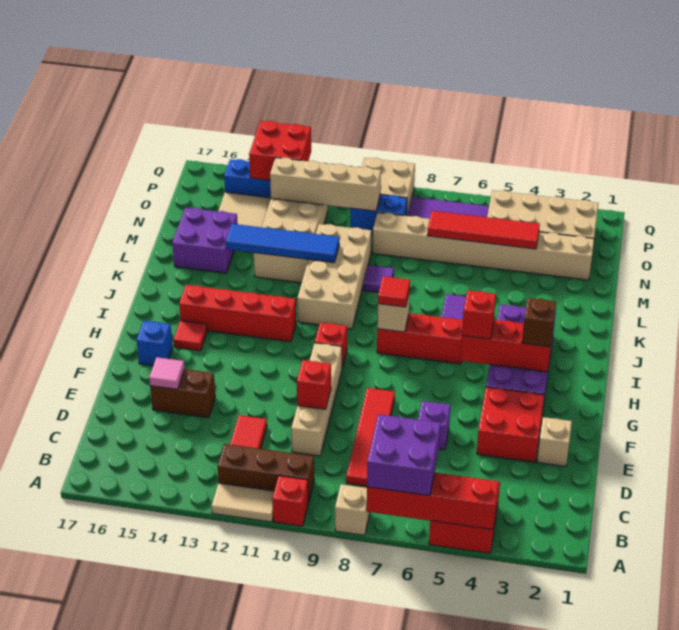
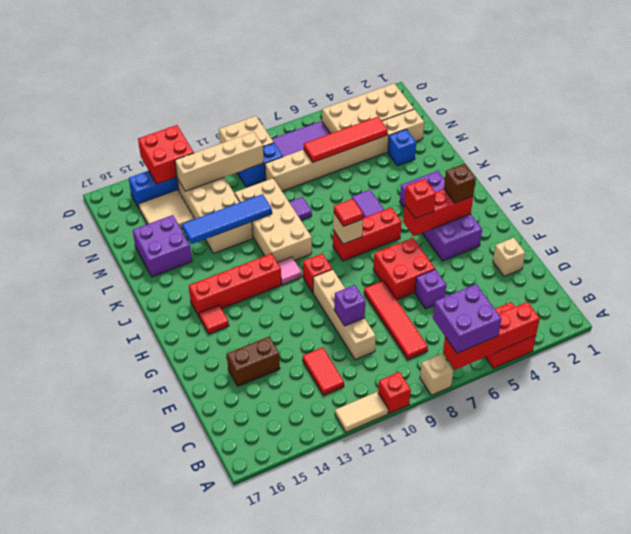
brown 1x3 brick [218,444,314,502] -> none
red 2x2 brick [477,387,544,462] -> red 2x2 brick moved to [373,238,435,300]
red 1x1 brick [297,360,331,409] -> purple 1x1 brick [334,285,365,326]
pink 1x1 tile [149,357,185,389] -> pink 1x1 tile moved to [278,257,302,285]
blue 1x1 brick [137,321,173,366] -> blue 1x1 brick moved to [388,129,416,166]

